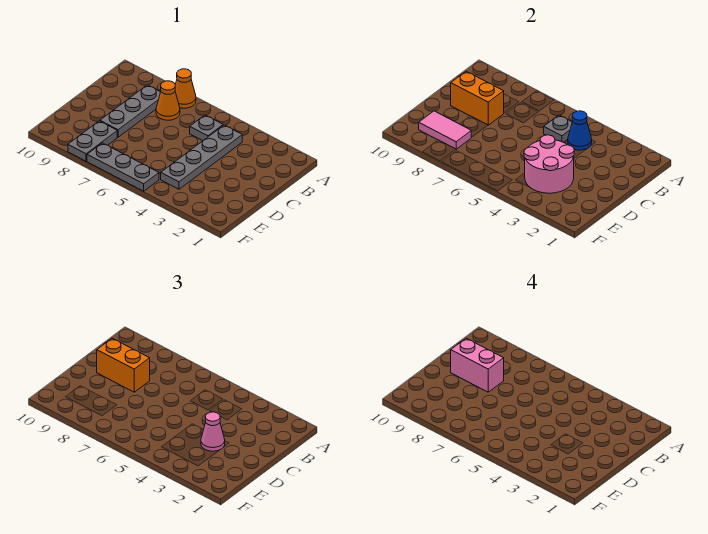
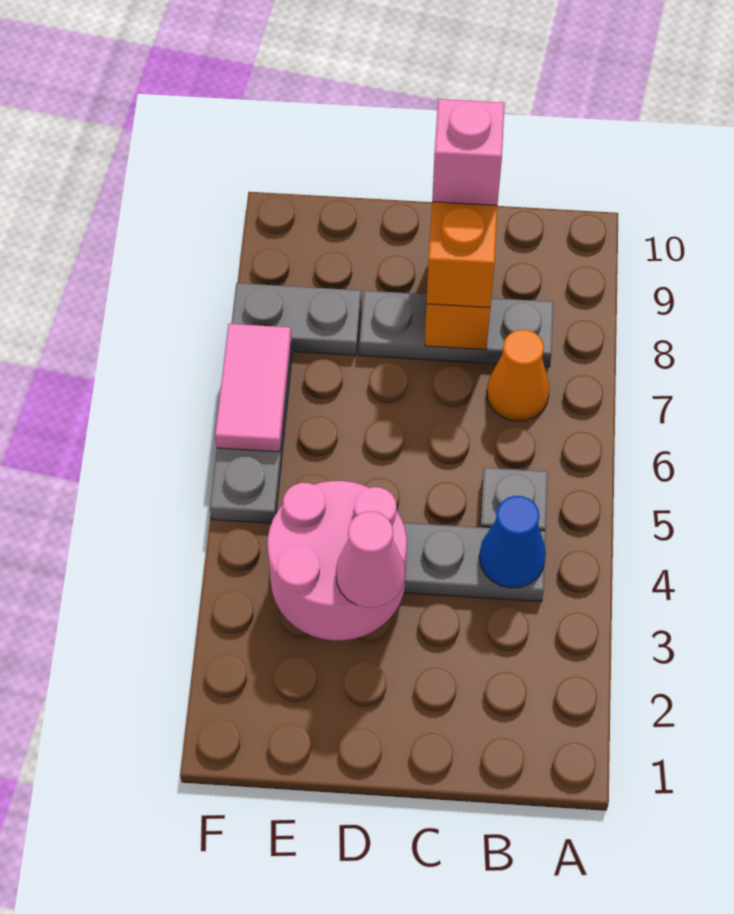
orange 1x1 cone [175,69,196,108] -> none
grey 1x1 plate [544,115,572,142] -> none
pink 1x2 brick [451,338,504,392] -> pink 1x1 brick [432,99,505,205]
pink 1x2 tile [419,111,471,149] -> pink 1x2 tile moved to [215,324,291,452]

